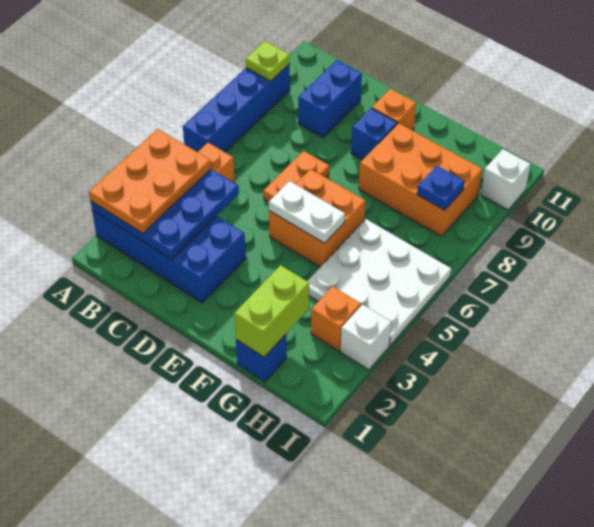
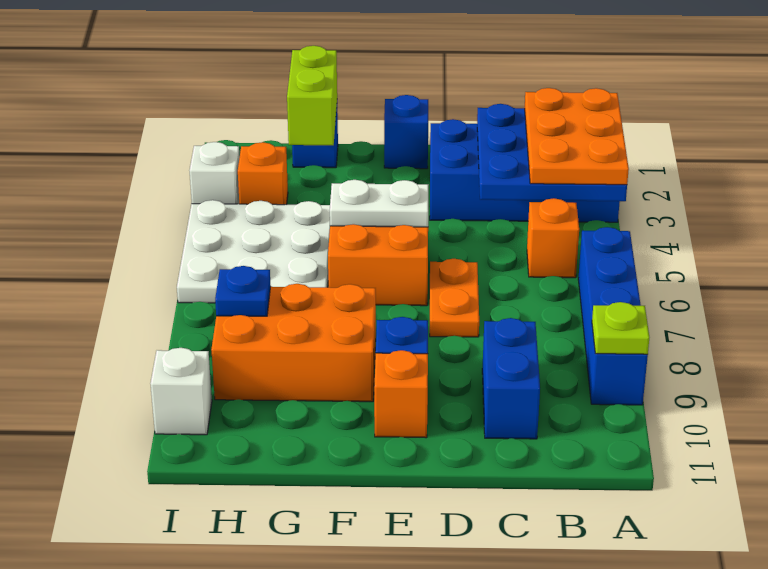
none -> blue 1x1 brick [384,95,428,169]

